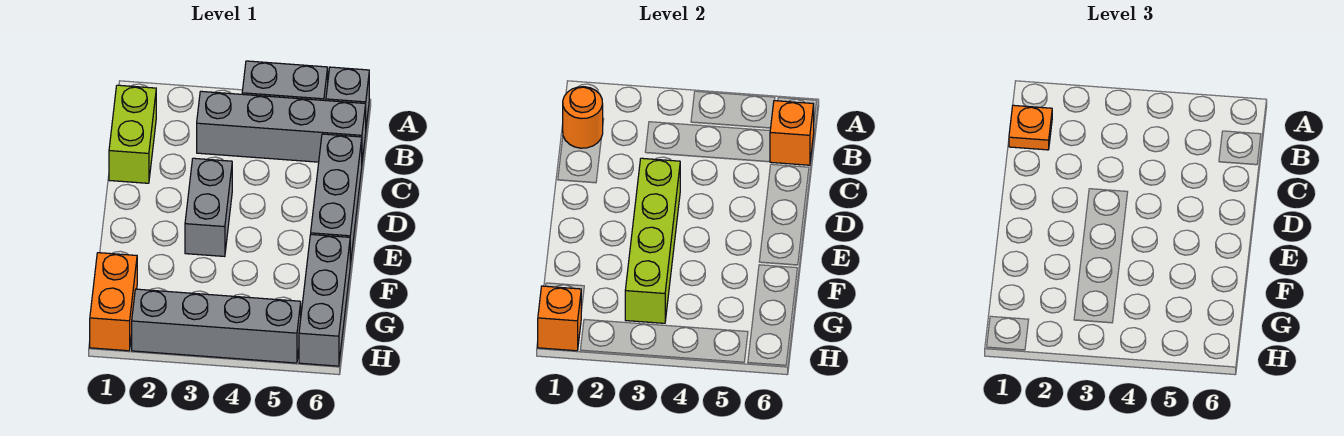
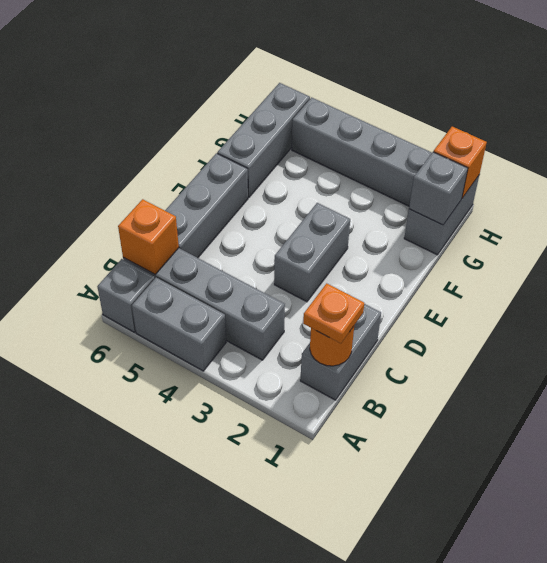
lime 1x2 brick [109,85,156,183] -> grey 1x2 brick [300,304,381,400]
lime 1x4 brick [625,158,680,323] -> none
orange 1x2 brick [90,253,137,351] -> grey 1x2 brick [404,176,479,255]
none -> grey 1x1 brick [409,152,468,225]

